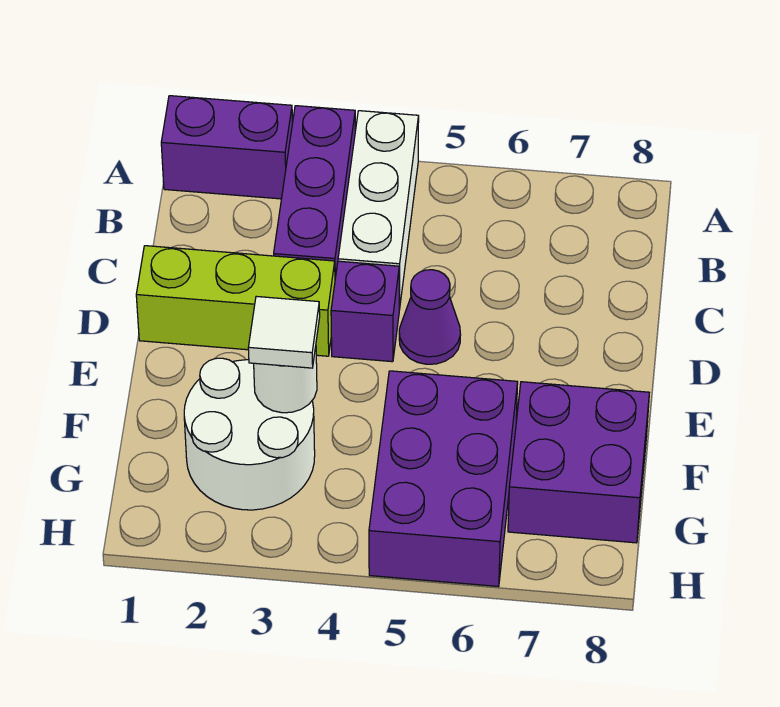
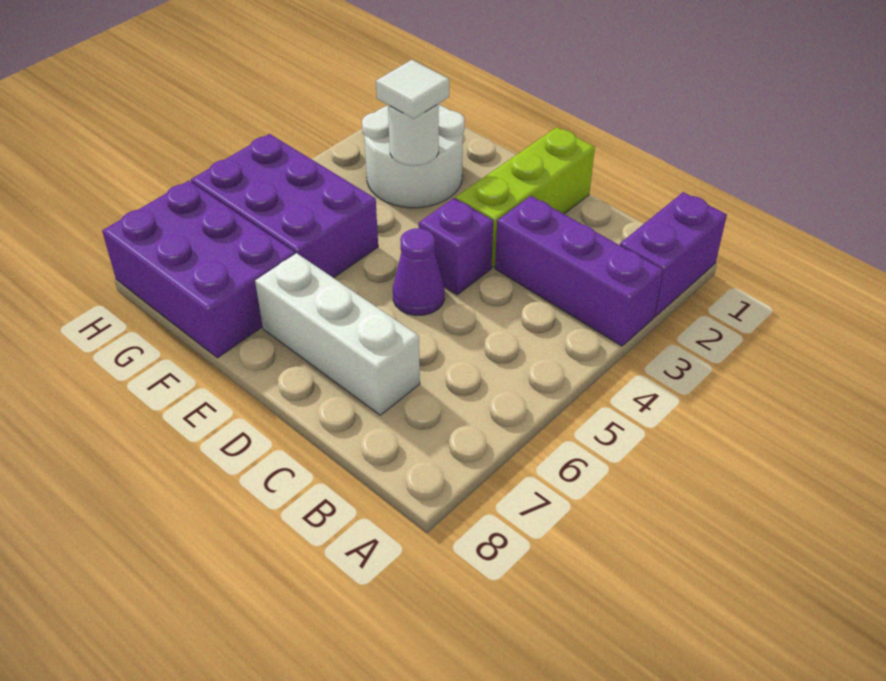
white 1x3 brick [338,111,419,310] -> white 1x3 brick moved to [255,253,420,415]
purple 2x2 brick [508,382,649,543] -> purple 2x3 brick [102,181,295,358]

